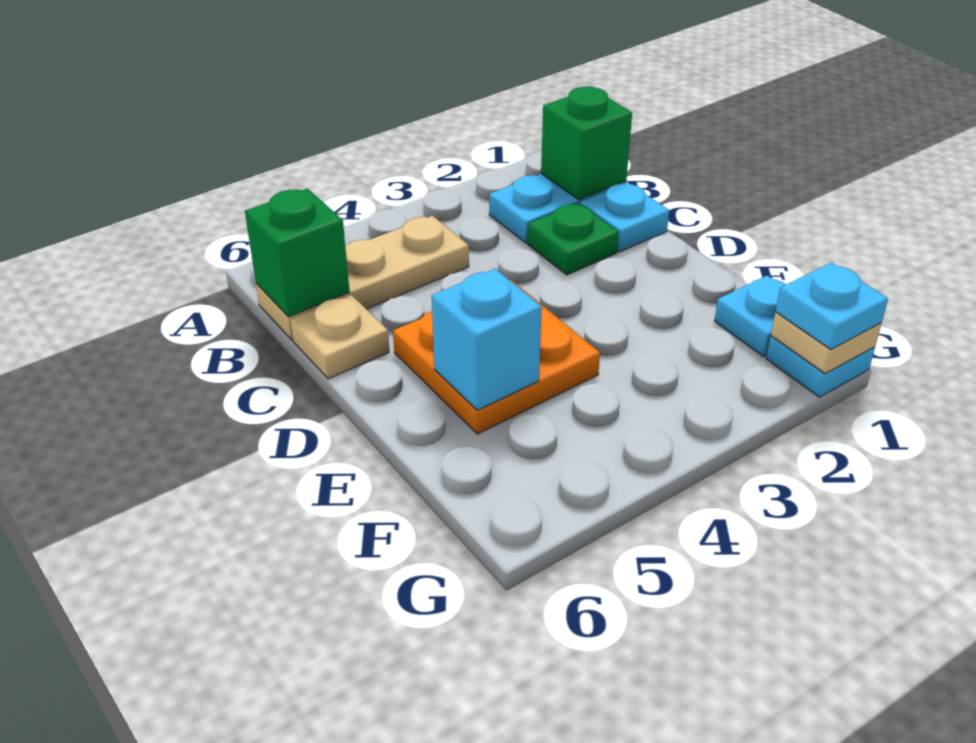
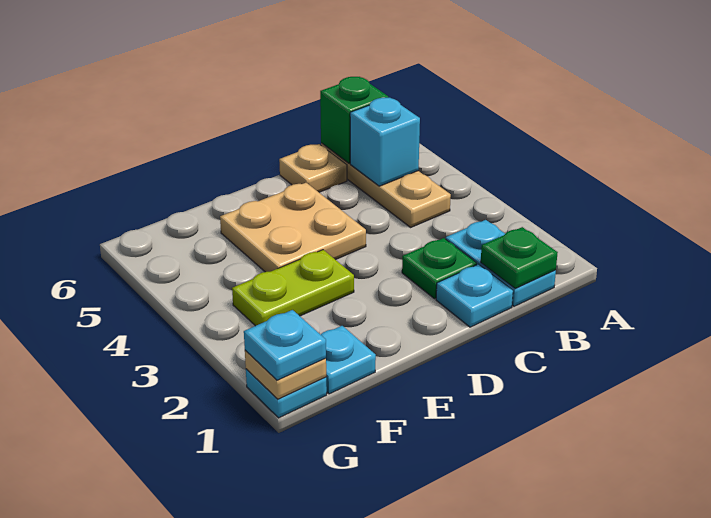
green 1x1 brick [541,87,632,200] -> green 1x1 plate [481,227,558,288]
orange 2x2 plate [393,280,600,434] -> tan 2x2 plate [220,183,366,272]
none -> lime 1x2 plate [232,250,354,326]
cyan 1x1 brick [432,269,542,410] -> cyan 1x1 brick moved to [350,98,420,186]

